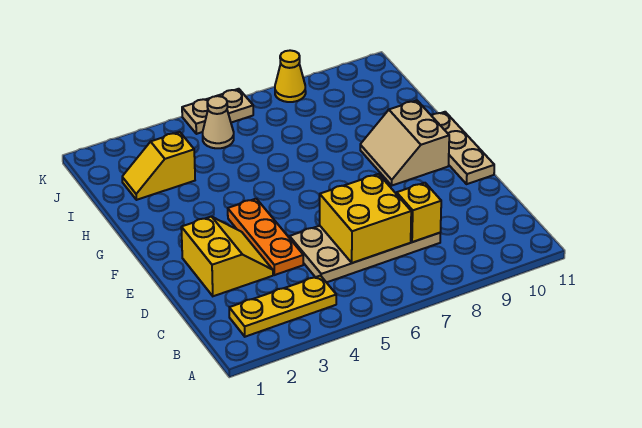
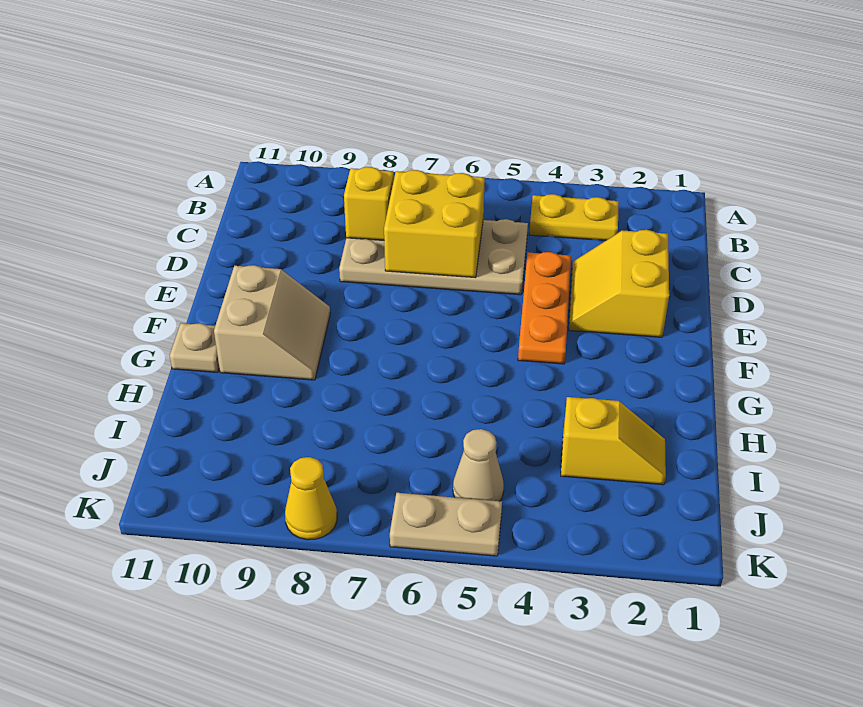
yellow 1x3 plate [229,276,336,337] -> yellow 1x2 plate [529,194,619,240]
tan 1x3 plate [432,112,494,184] -> tan 1x1 plate [170,323,219,373]

